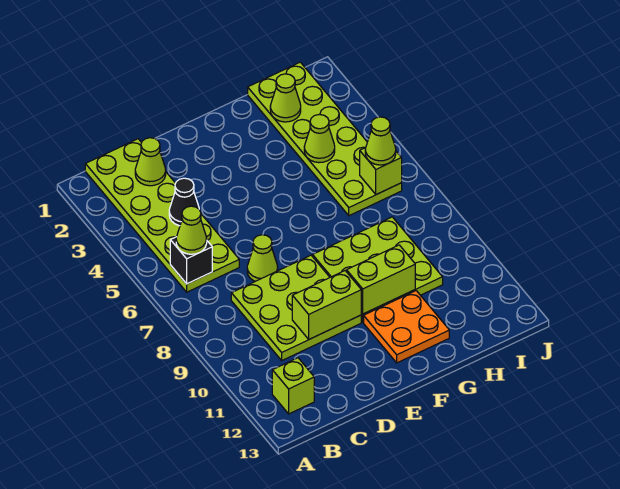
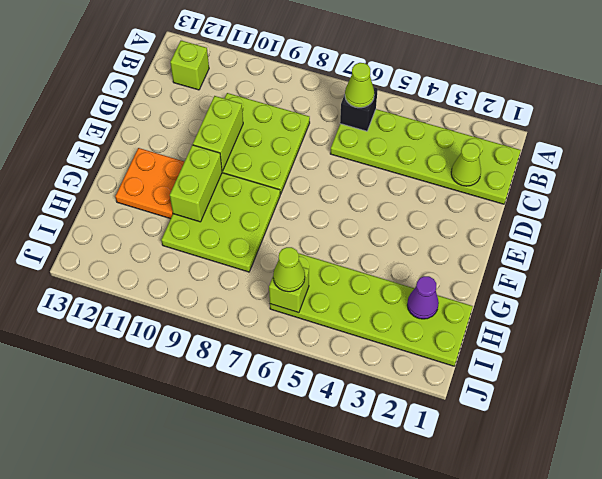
black 1x1 cone [169,178,199,226] -> none
lime 1x1 cone [247,235,278,281] -> none
lime 1x1 cone [270,74,301,122] -> purple 1x1 cone [407,276,439,319]
lime 1x1 cone [304,114,335,163] -> none

